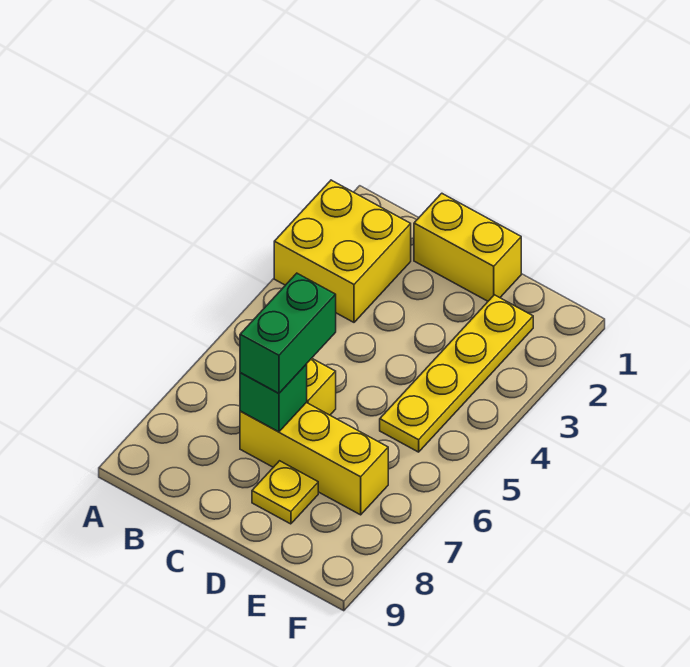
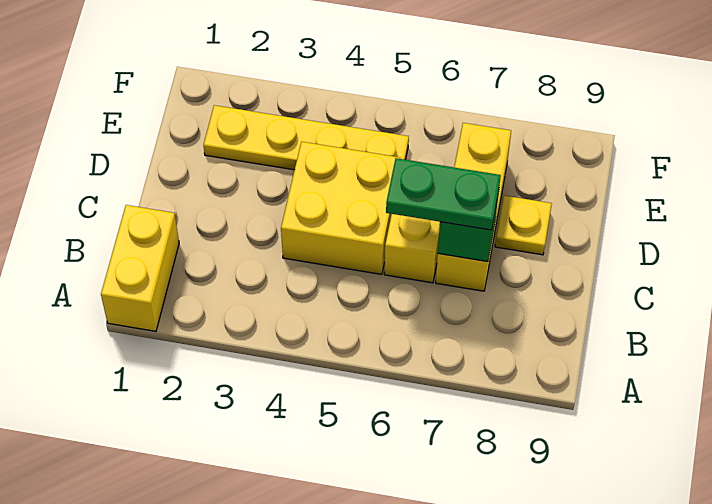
yellow 2x2 brick [274,180,411,322] -> yellow 2x2 brick moved to [281,142,401,274]
yellow 1x2 brick [414,193,521,301] -> yellow 1x2 brick moved to [101,205,179,331]
green 1x2 brick [240,273,336,393] -> green 1x2 plate [386,158,501,230]

